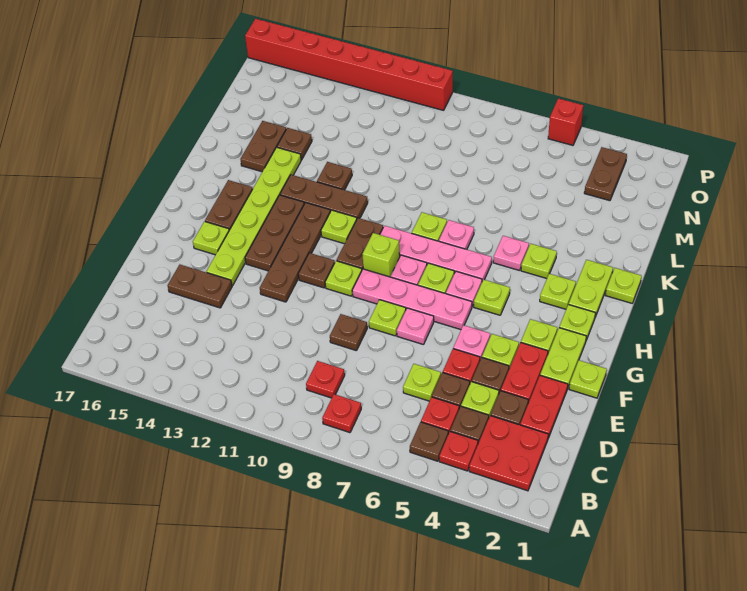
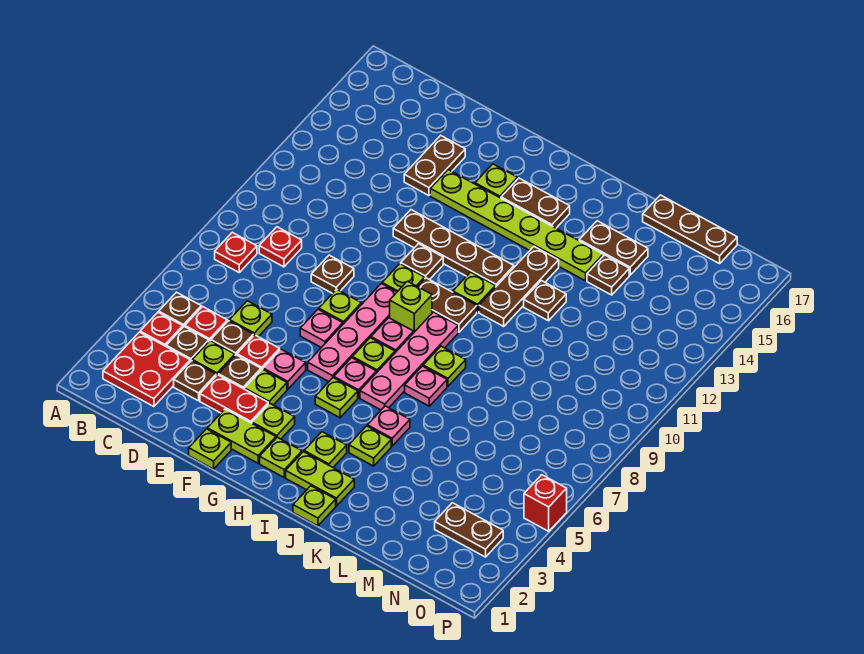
red 1x2 plate [520,376,568,438] -> none
brown 1x3 plate [245,195,304,271] -> brown 1x3 plate moved to [643,195,737,264]
red 1x8 brick [245,19,453,110] -> none

